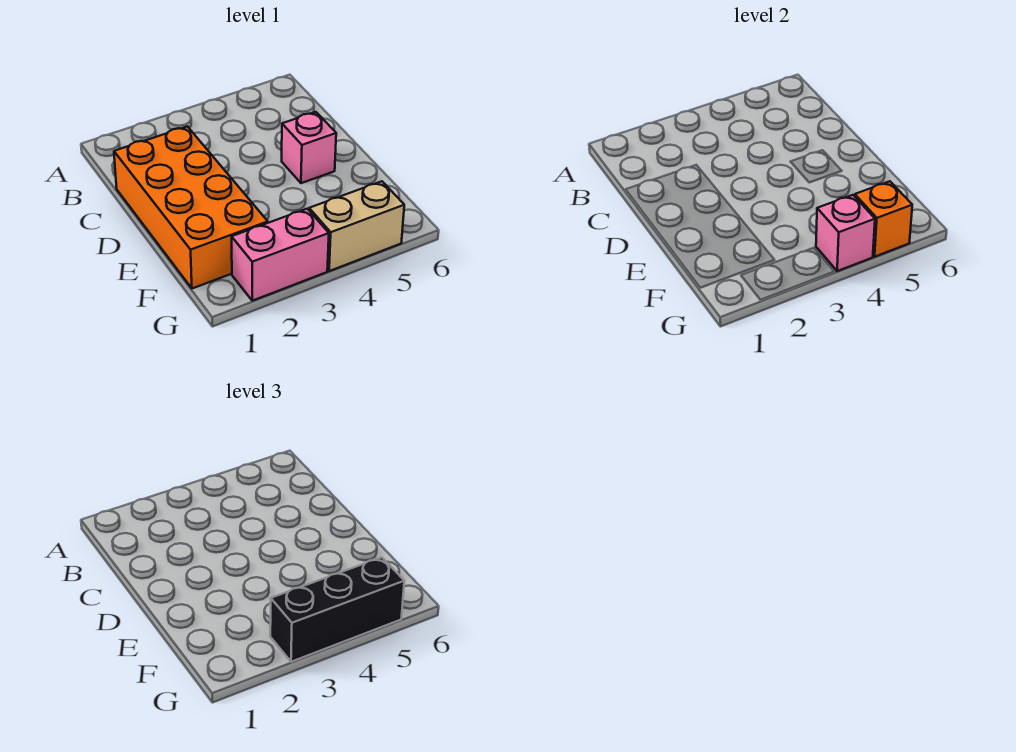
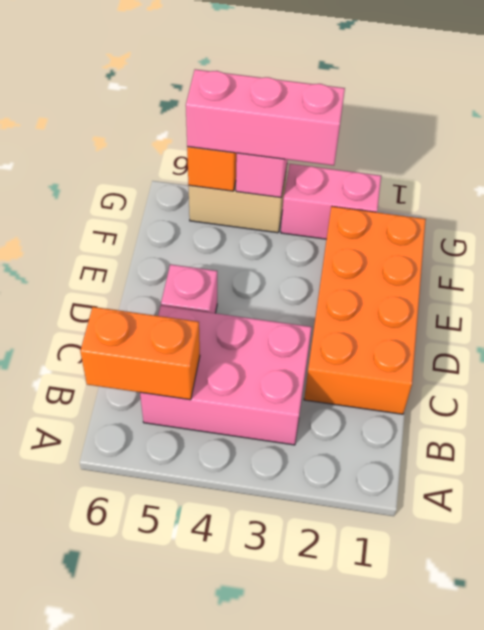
none -> pink 2x3 brick [140,306,311,445]
none -> orange 1x2 brick [80,307,200,400]
black 1x3 brick [270,557,404,662] -> pink 1x3 brick [186,69,345,166]

